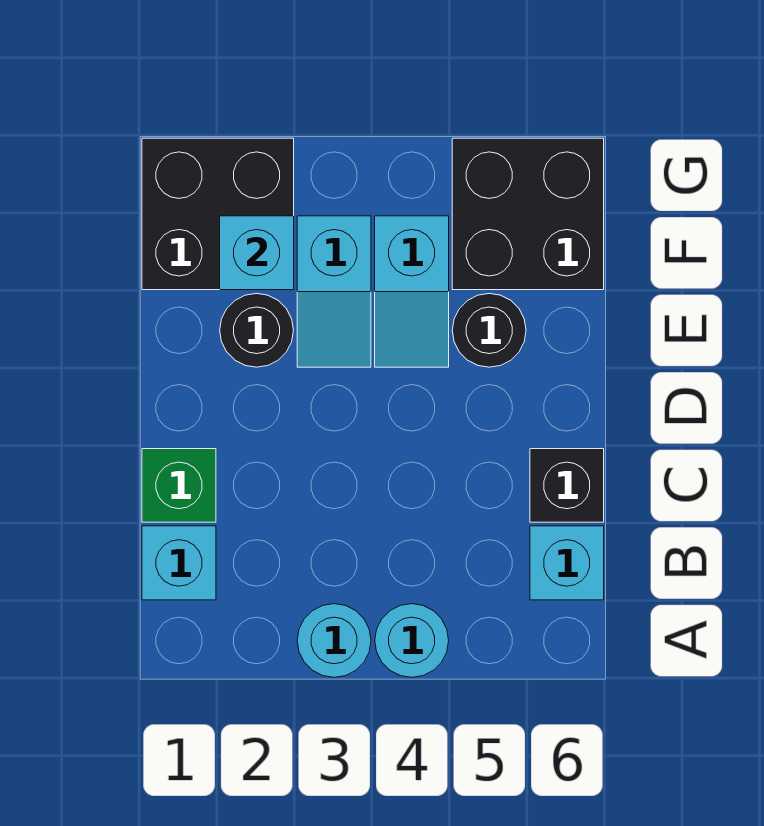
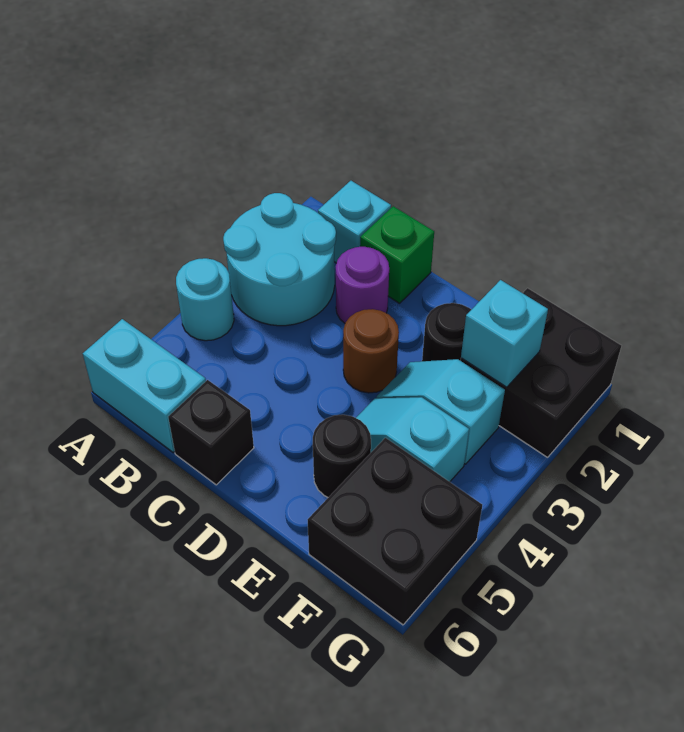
cyan 1x1 round brick [297,604,371,677] -> cyan 2x2 round brick [223,193,336,326]
cyan 1x1 brick [530,526,604,600] -> cyan 1x2 brick [83,319,206,453]
none -> purple 1x1 round brick [336,247,389,323]
none -> brown 1x1 round brick [343,309,399,393]

